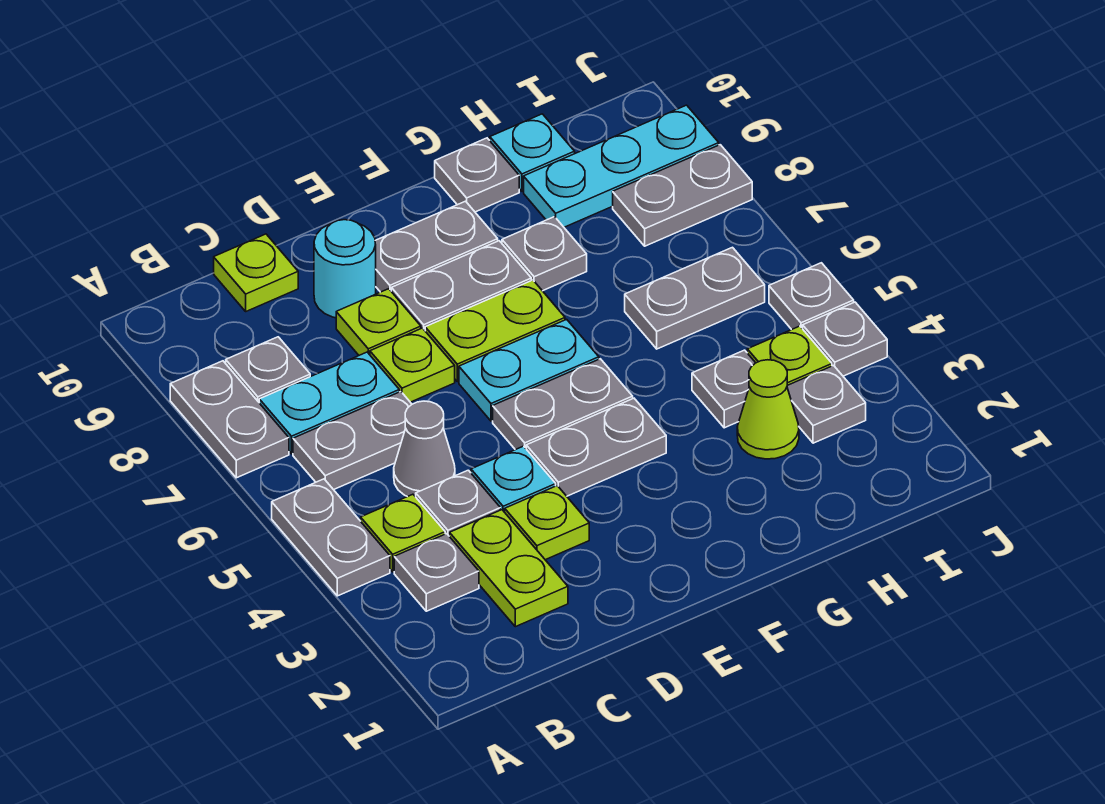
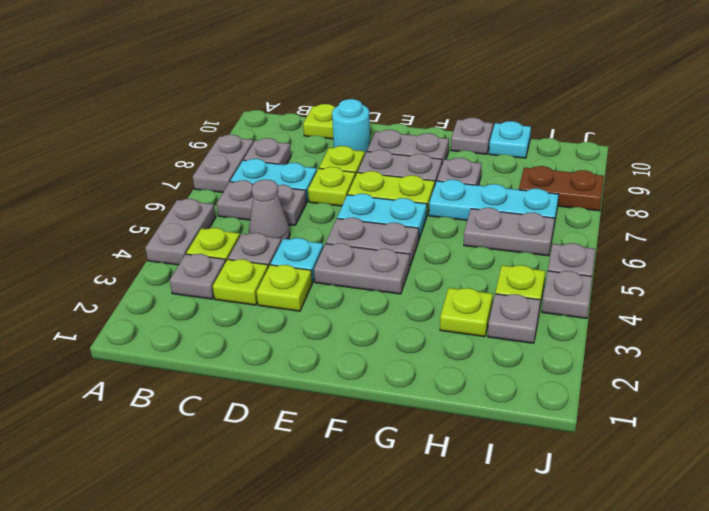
lime 1x2 plate [449,510,568,627] -> lime 1x1 plate [213,259,268,305]
lime 1x1 cone [737,360,799,459] -> lime 1x1 plate [440,288,493,337]
grey 1x1 plate [692,350,755,428] -> none
cyan 1x3 plate [524,105,719,227] -> cyan 1x3 plate moved to [429,180,559,230]
grey 1x2 plate [613,145,752,246] -> brown 1x2 plate [519,166,604,211]

